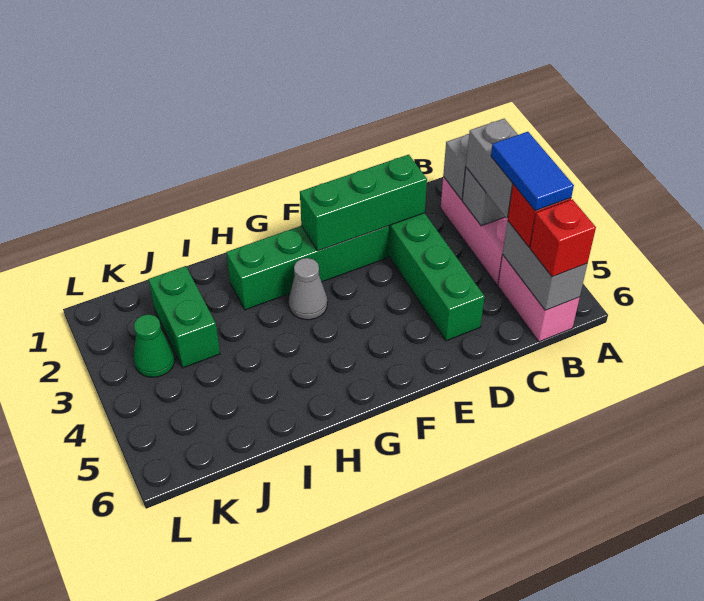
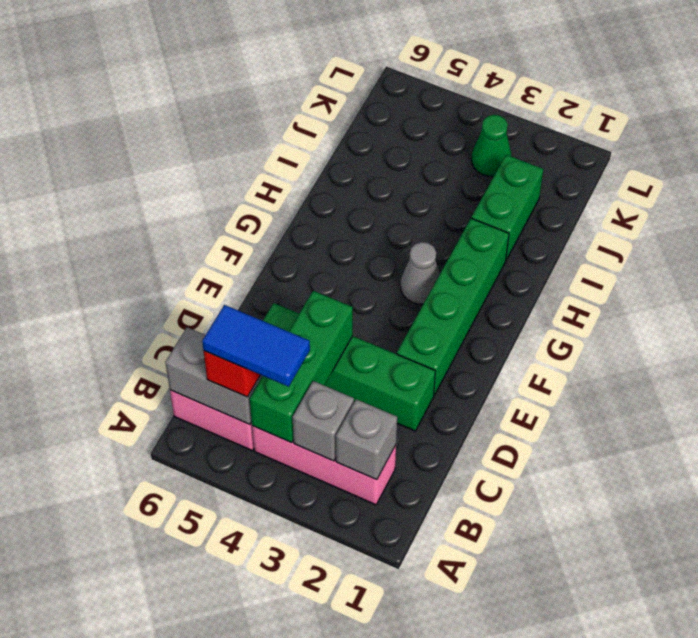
grey 1x2 brick [466,119,518,218] -> none
red 1x1 brick [530,199,596,277] -> none
green 1x3 brick [300,155,427,251] -> green 1x3 brick moved to [250,291,353,443]
green 1x2 brick [148,266,220,368] -> green 1x2 brick turned to [472,155,543,260]

